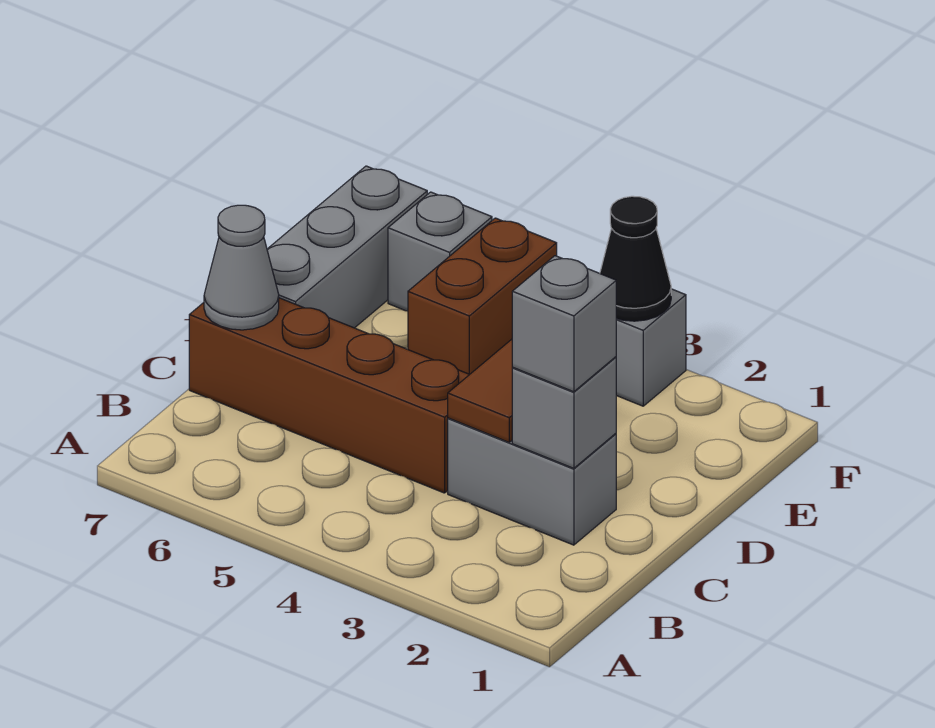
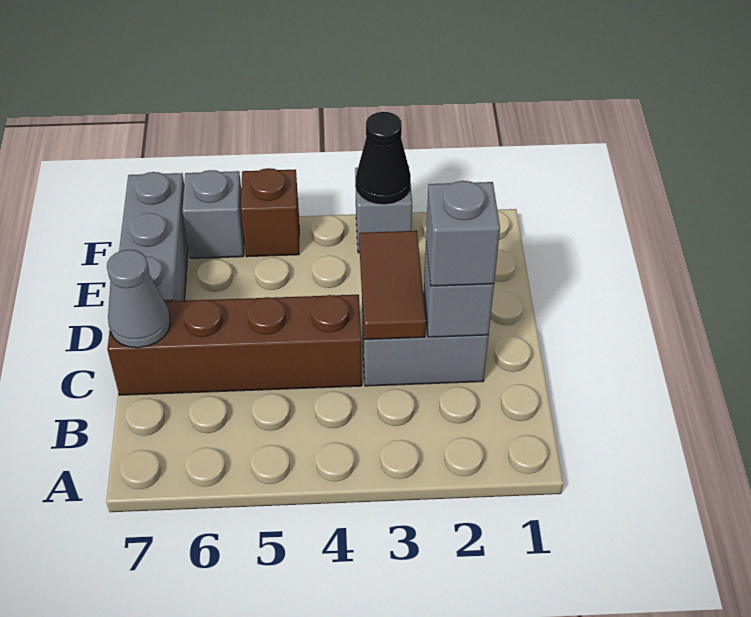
brown 1x2 brick [408,218,557,374] -> brown 1x1 brick [241,168,299,257]

